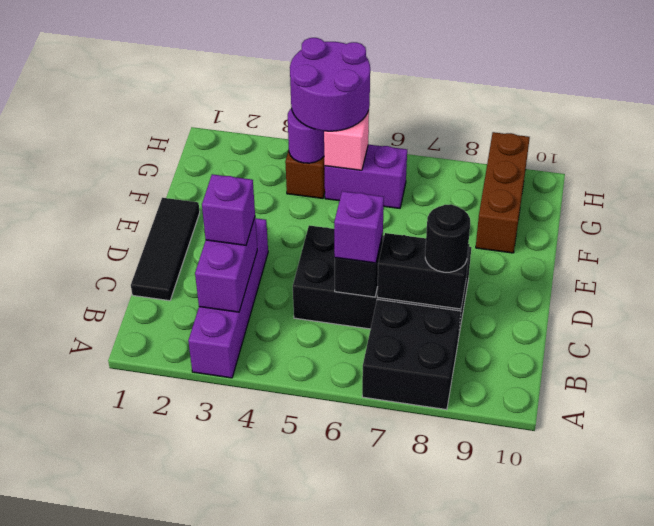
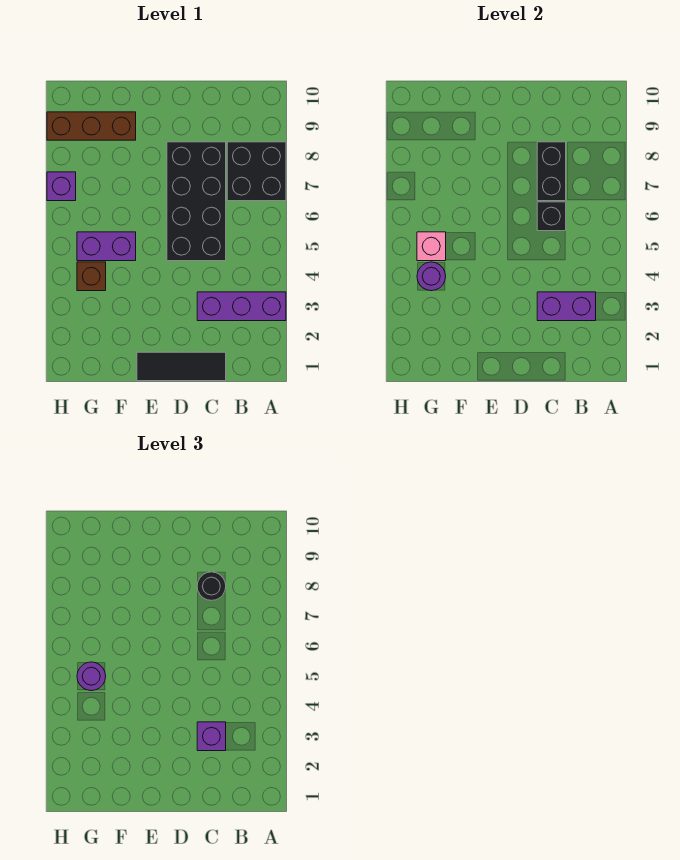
purple 1x4 brick [188,218,268,378] -> purple 1x3 brick [197,292,286,321]
purple 1x1 brick [334,191,384,263] -> purple 1x1 brick moved to [47,172,76,201]
purple 2x2 round brick [290,38,370,131] -> purple 1x1 round brick [77,662,106,691]
purple 1x2 brick [325,145,407,208] -> purple 1x2 brick turned to [77,232,136,261]

